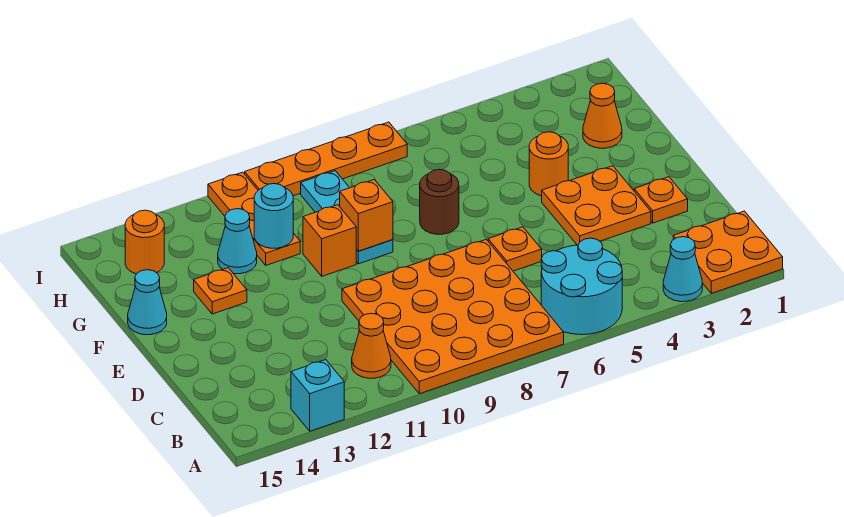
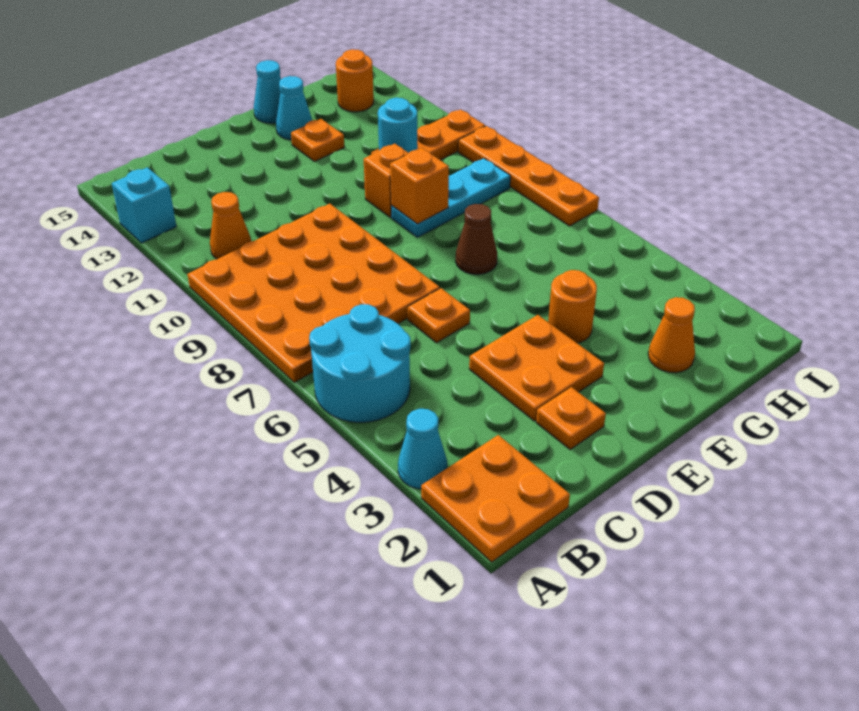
brown 1x1 round brick [420,169,459,234] -> brown 1x1 cone [456,204,497,274]
cyan 1x1 cone [218,209,257,274] -> cyan 1x1 cone moved to [276,76,312,140]

